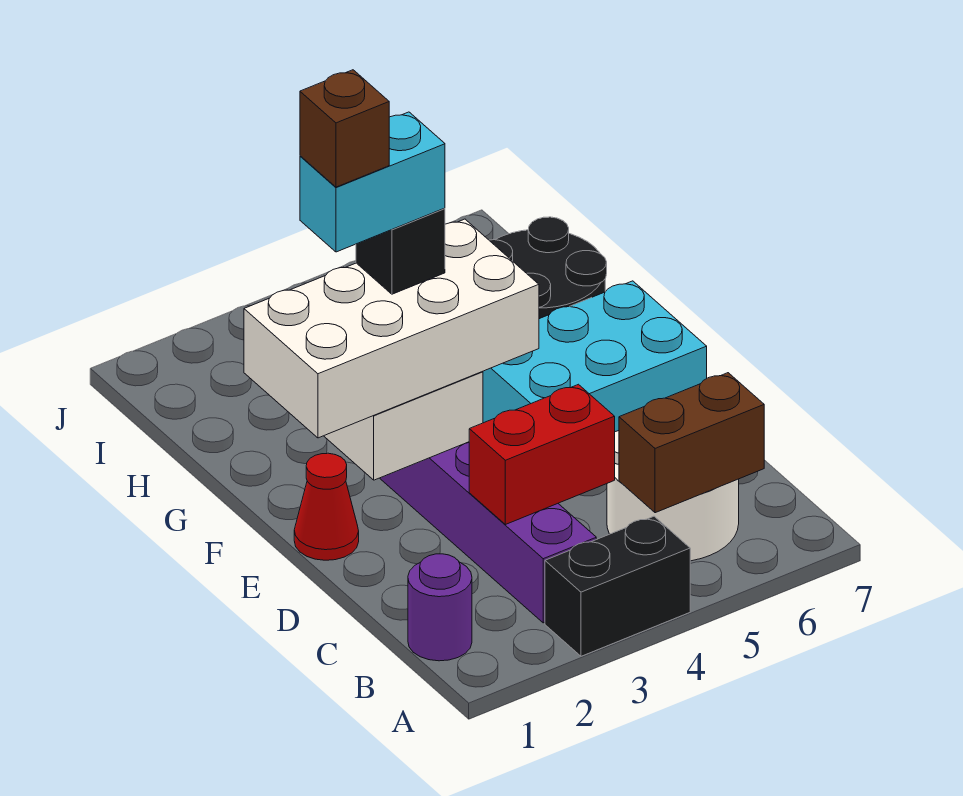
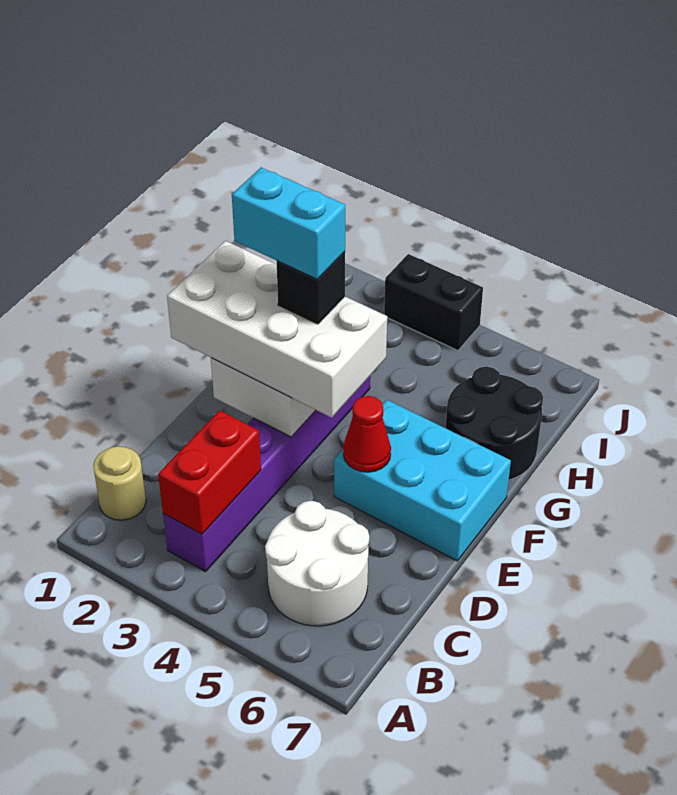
black 1x2 brick [545,516,690,656] -> black 1x2 brick moved to [384,254,483,351]
purple 1x1 round brick [408,554,472,661] -> tan 1x1 round brick [93,446,146,520]
brown 1x2 brick [619,373,764,513] -> none
red 1x2 brick [469,384,615,525] -> red 1x2 brick turned to [158,410,261,534]
red 1x1 cone [294,453,359,560] -> red 1x1 cone moved to [343,396,391,472]
brown 1x1 brick [300,70,389,187] -> none

